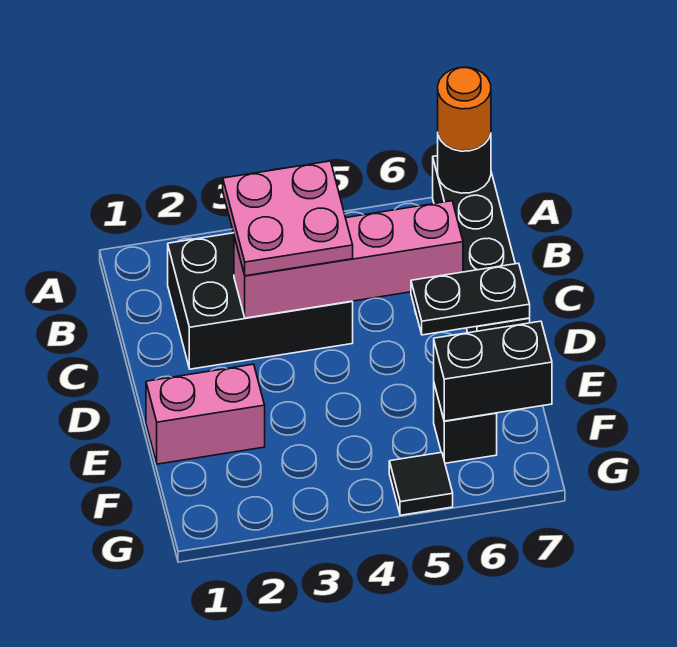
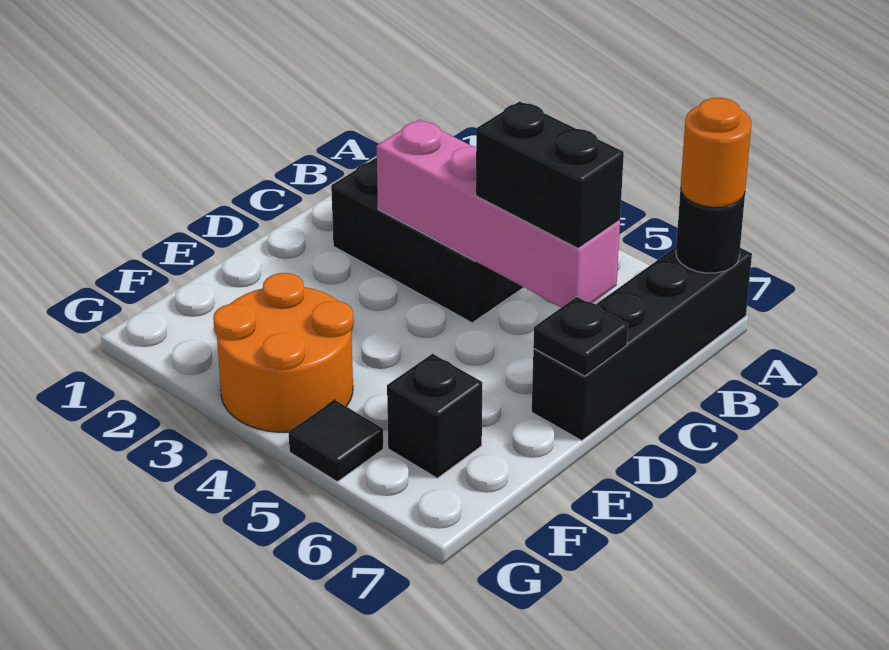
pink 2x2 plate [223,161,353,276] -> none
black 1x2 plate [411,263,530,335] -> black 1x1 plate [533,297,628,376]
pink 1x2 brick [146,364,265,464] -> none
none -> orange 2x2 round brick [213,273,353,432]
black 1x2 brick [434,321,552,421] -> black 1x2 brick moved to [476,101,624,248]

